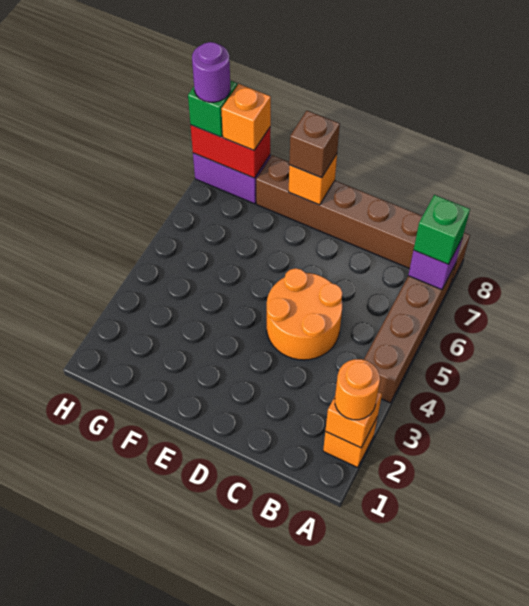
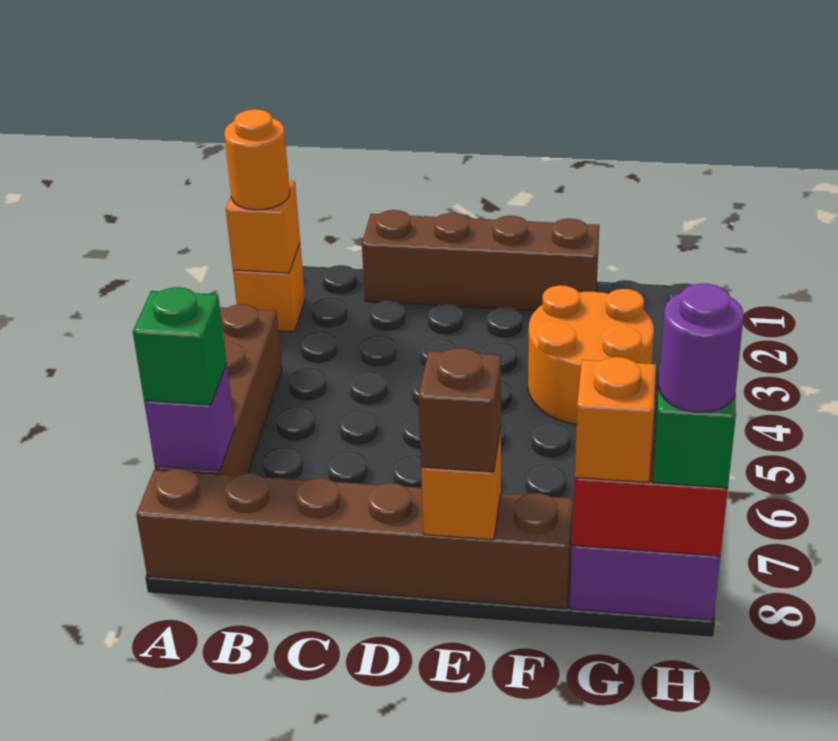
none -> brown 1x4 brick [362,210,599,311]
orange 2x2 round brick [267,268,342,360] -> orange 2x2 round brick moved to [528,285,654,424]

